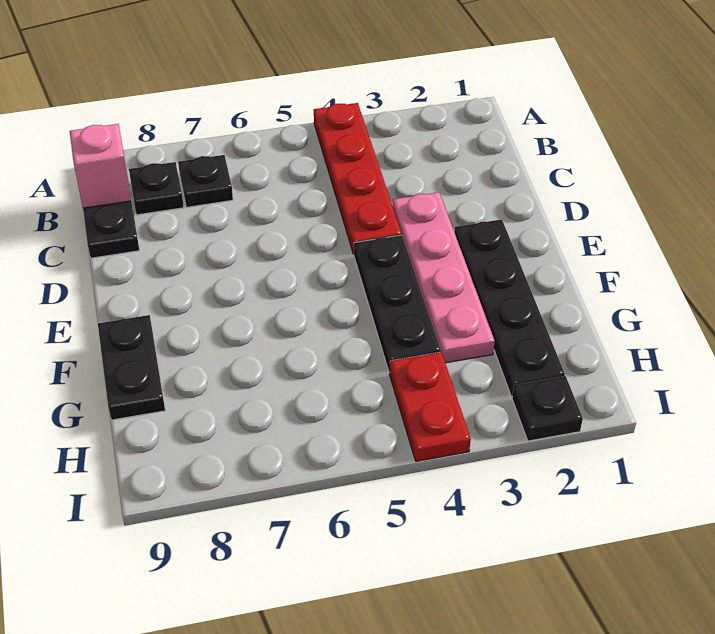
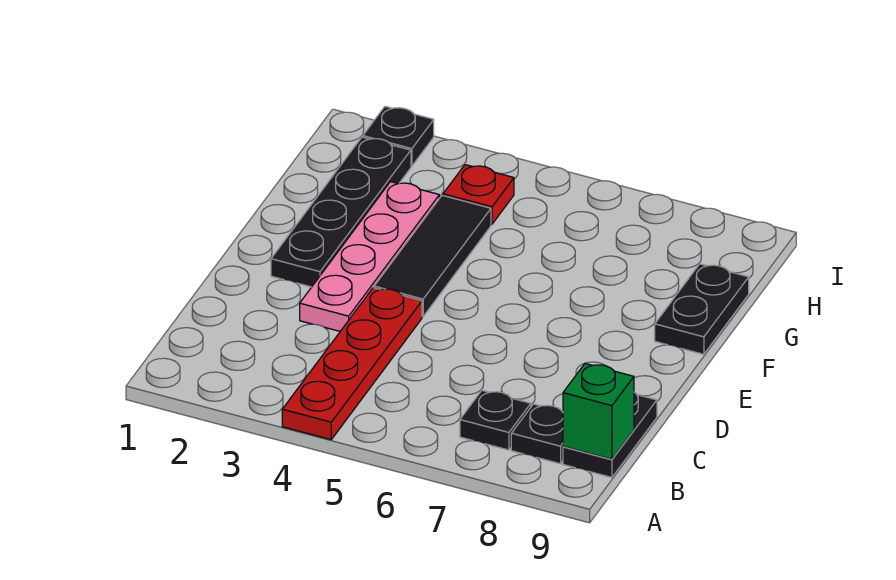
pink 1x1 brick [70,124,131,208] -> green 1x1 brick [563,364,634,459]
black 1x3 plate [354,235,441,372] -> black 1x3 tile [374,195,491,317]
red 1x2 plate [390,352,471,461] -> red 1x1 plate [443,165,514,224]

